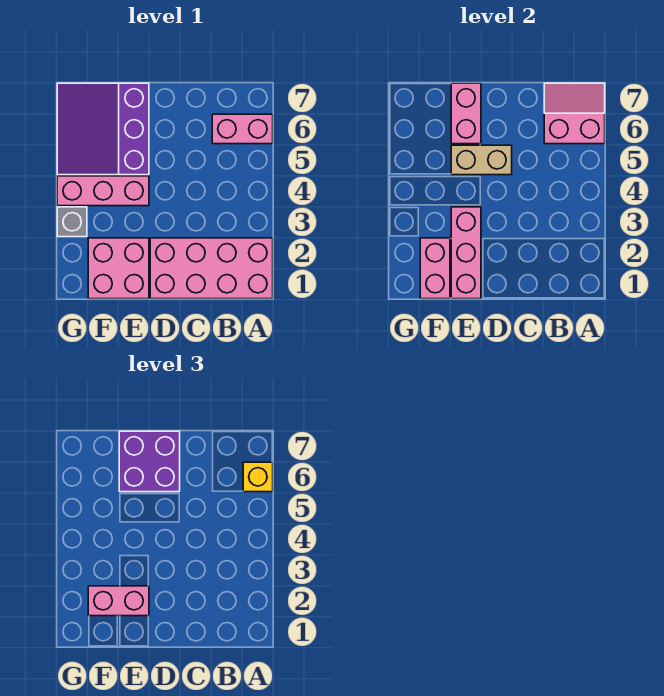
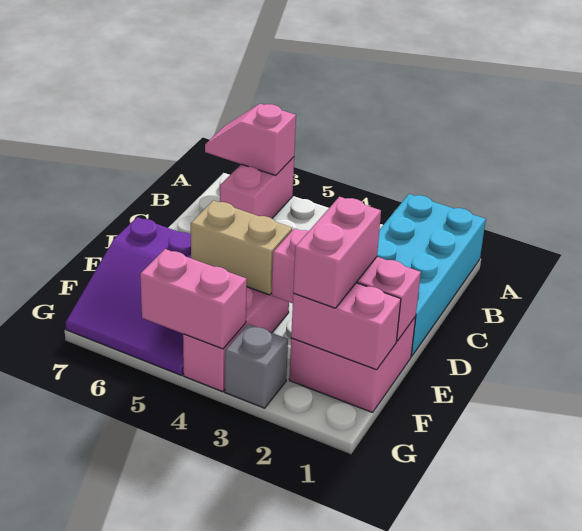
pink 2x4 brick [150,238,273,299] -> cyan 2x4 brick [377,194,486,356]
pink 2x2 slope [544,83,605,144] -> pink 1x2 slope [205,104,296,175]
yellow 1x1 brick [243,462,273,492] -> none
tan 1x2 brick [451,145,512,175] -> tan 1x2 brick turned to [191,201,292,295]
purple 2x2 brick [119,431,180,492] -> none
pink 1x2 brick [451,83,481,144] -> pink 1x2 brick moved to [140,249,247,349]

